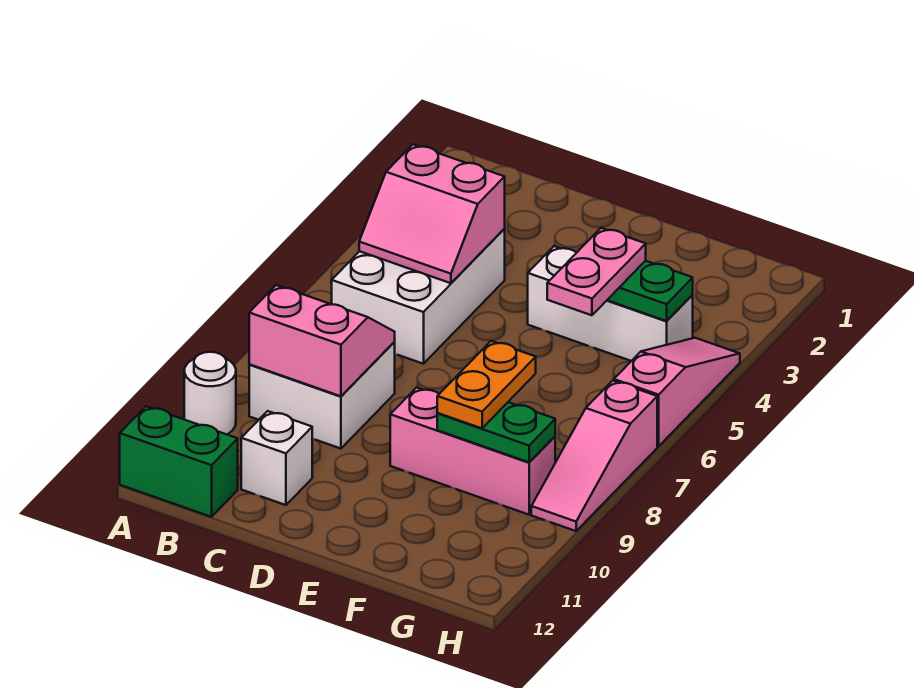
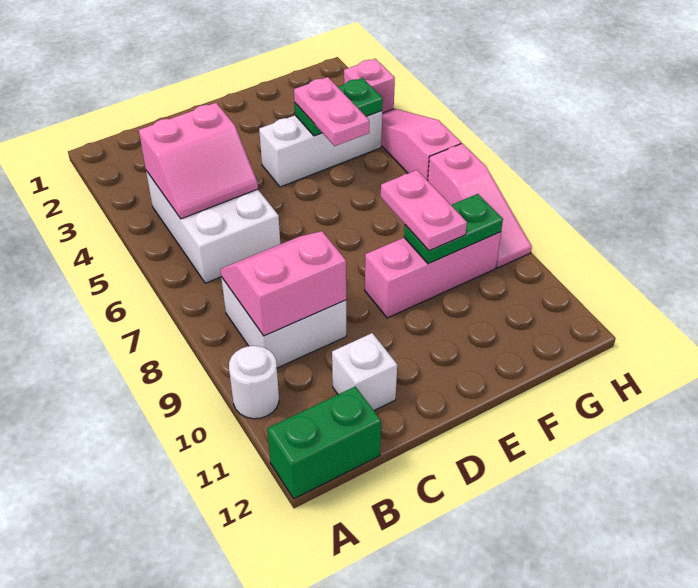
orange 1x2 plate [437,341,536,428] -> pink 1x2 plate [381,170,467,251]
none -> pink 1x1 brick [344,59,395,113]

